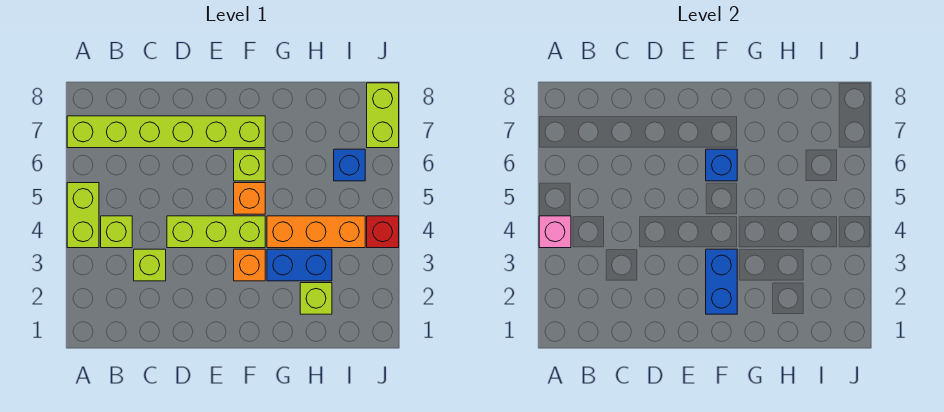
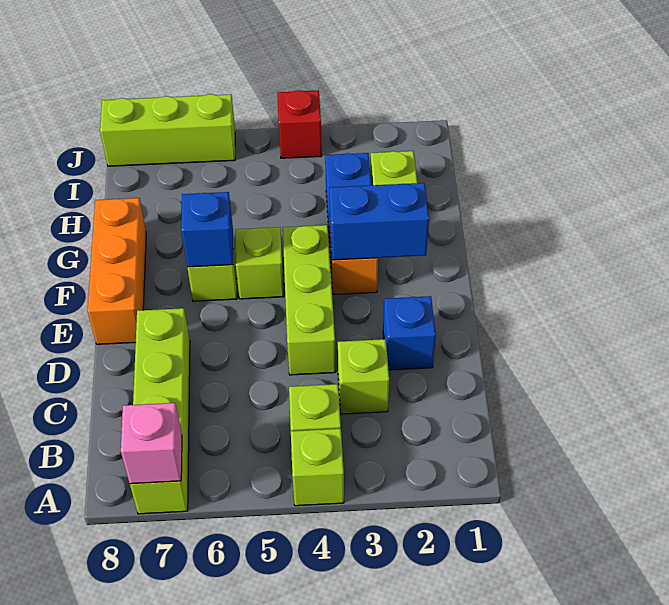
lime 1x2 brick [67,183,99,248] -> lime 1x1 brick [291,429,344,506]
pink 1x1 brick [539,216,571,248] -> pink 1x1 brick moved to [121,403,182,484]
lime 1x6 brick [67,116,265,148] -> lime 1x4 brick [130,308,190,514]
orange 1x1 brick [234,183,265,214] -> lime 1x1 brick [235,227,284,299]
orange 1x3 brick [267,216,365,248] -> orange 1x3 brick moved to [87,198,146,344]
blue 1x1 brick [334,149,365,181] -> blue 1x1 brick moved to [383,296,436,370]
lime 1x2 brick [367,83,399,148] -> lime 1x3 brick [100,94,236,166]

